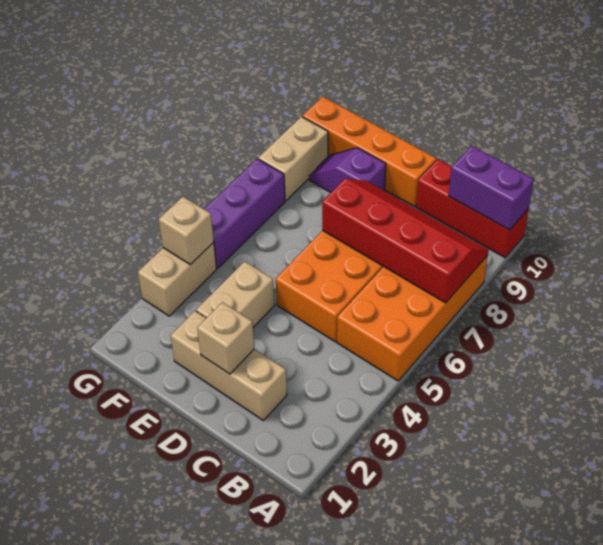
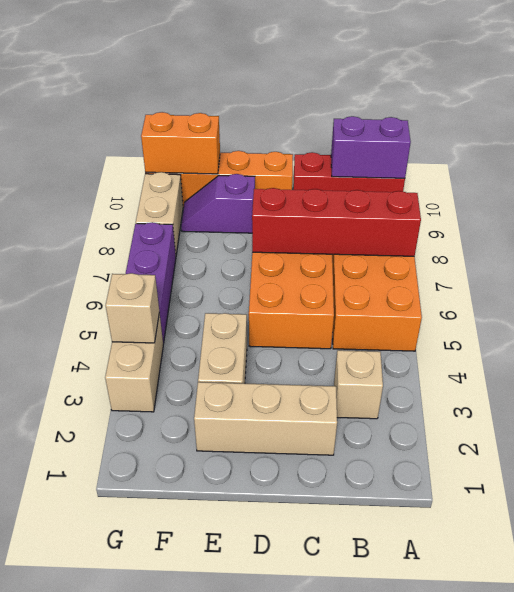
tan 1x1 brick [197,302,254,374] -> tan 1x1 brick moved to [334,350,383,419]
none -> orange 1x2 brick [141,112,220,174]

